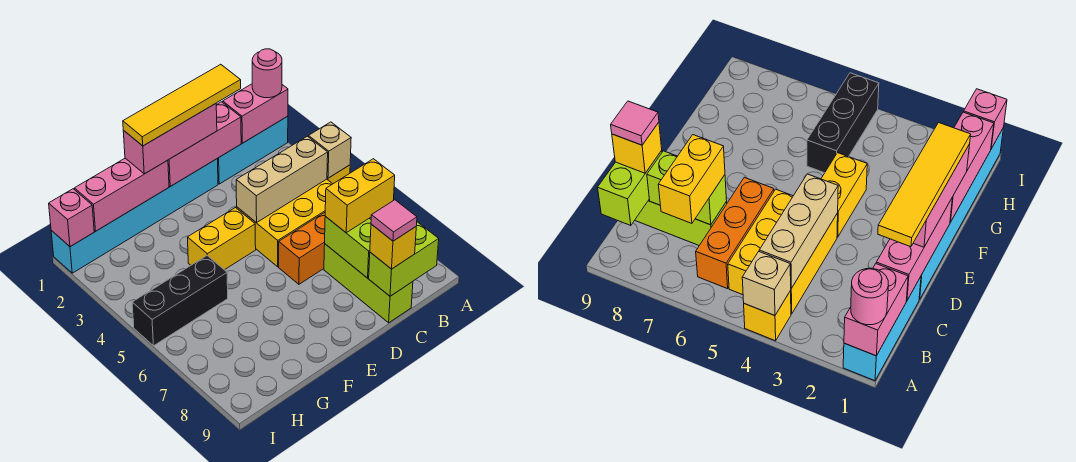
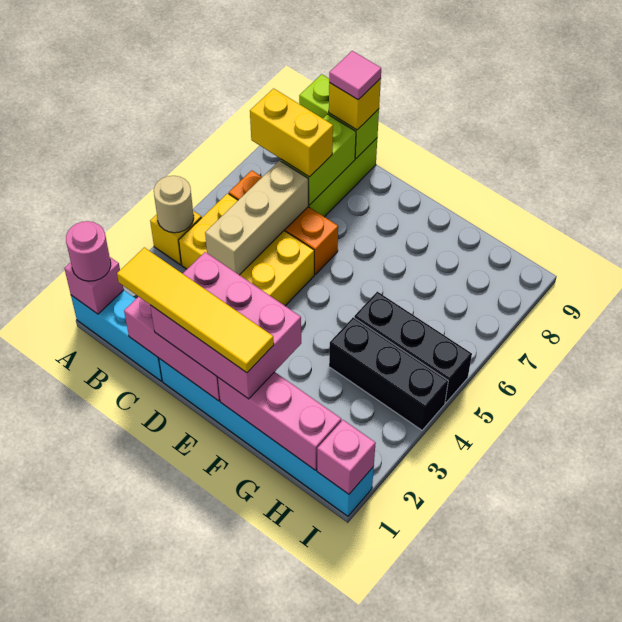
pink 1x2 brick [223,84,288,143] -> pink 1x1 brick [64,257,124,314]
tan 1x1 brick [309,122,351,178] -> tan 1x1 round brick [154,176,194,233]
tan 1x3 brick [236,136,328,223] -> tan 1x3 brick turned to [205,161,308,275]
pink 1x3 brick [123,104,217,174] -> pink 2x3 brick [150,252,301,399]
yellow 1x2 brick [188,208,256,270] -> none
none -> black 1x3 brick [329,317,448,430]

